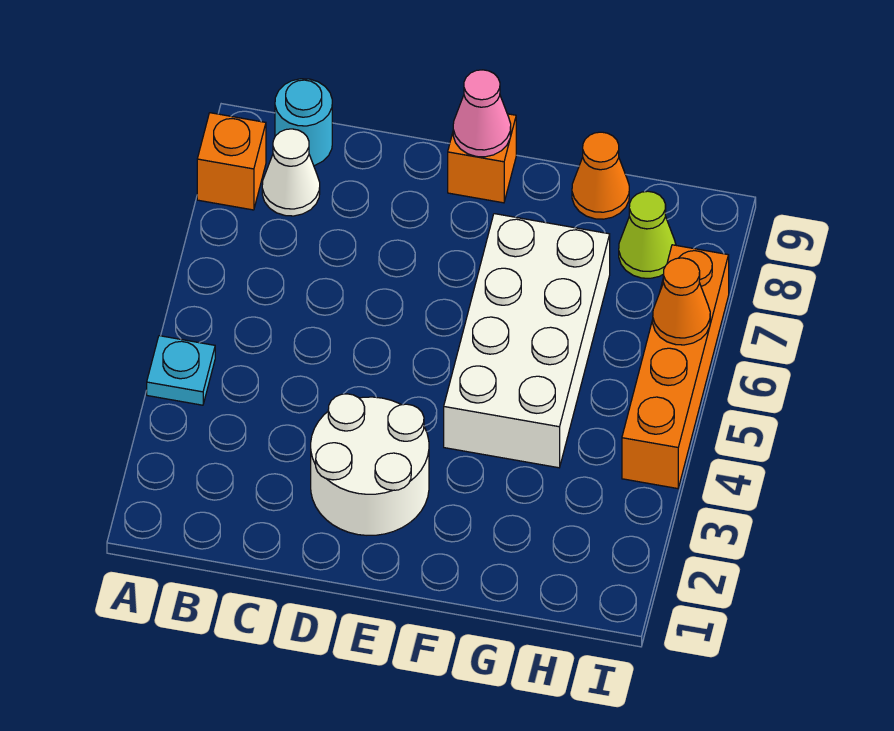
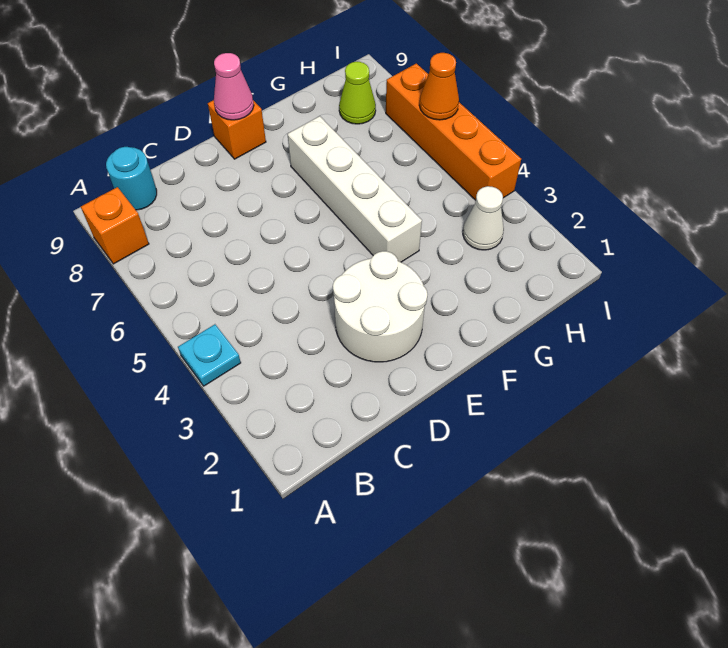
white 1x1 cone [262,129,320,216] -> white 1x1 cone moved to [463,186,504,250]
white 2x4 brick [444,214,610,468] -> white 1x4 brick [287,116,422,262]
orange 1x1 cone [572,132,629,219] -> none

